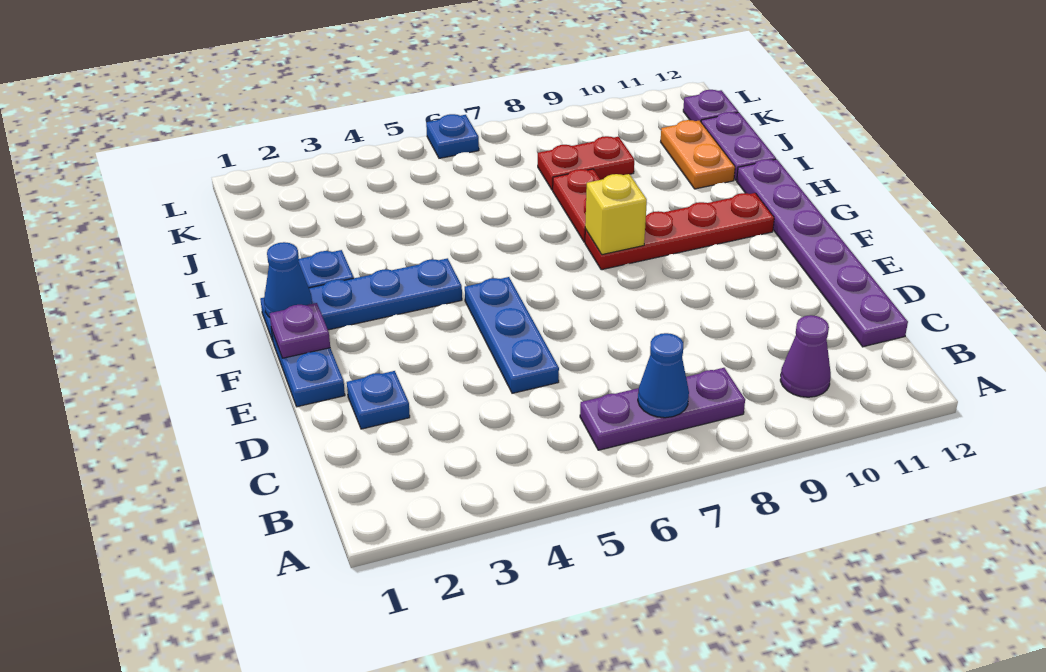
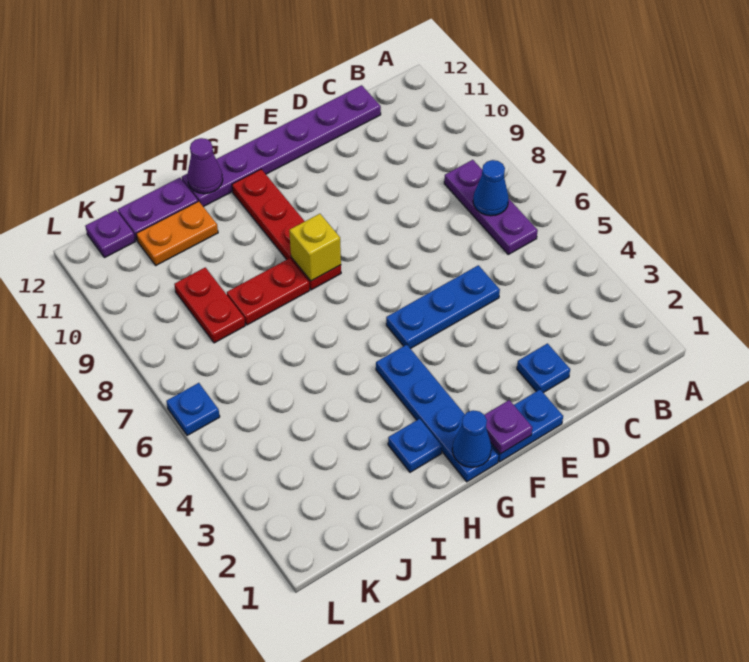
purple 1x1 cone [780,315,831,397] -> purple 1x1 cone moved to [187,138,223,194]

